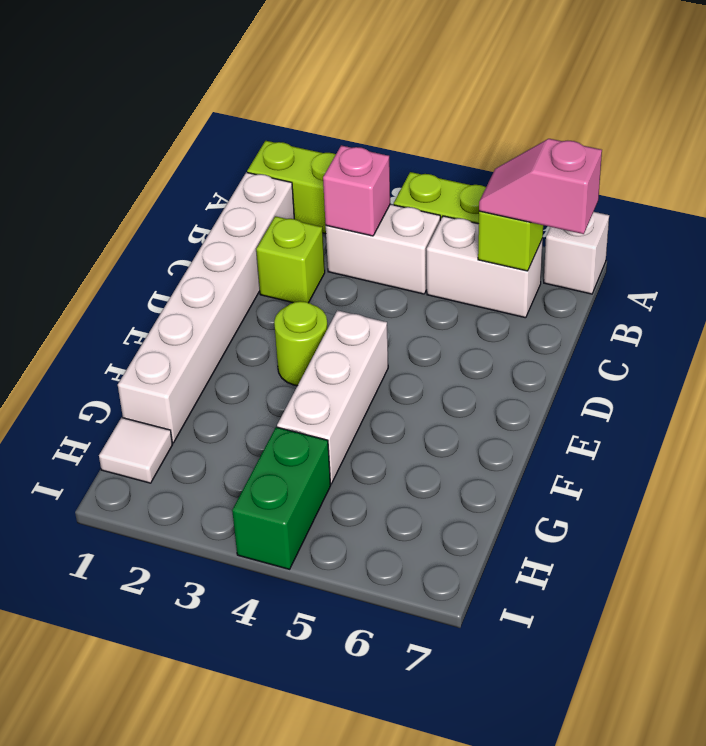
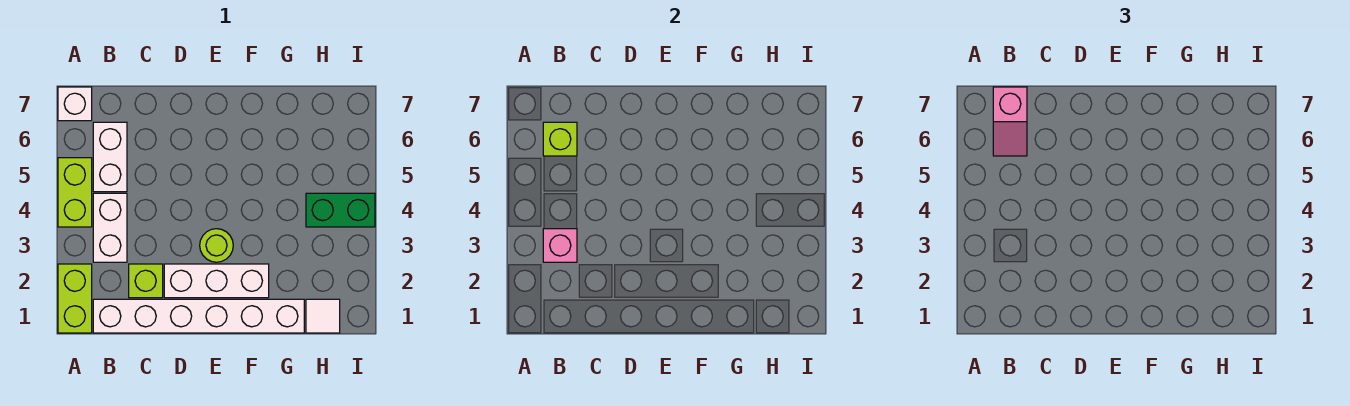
white 1x3 brick [277,310,388,484] -> white 1x3 brick moved to [164,264,269,298]

